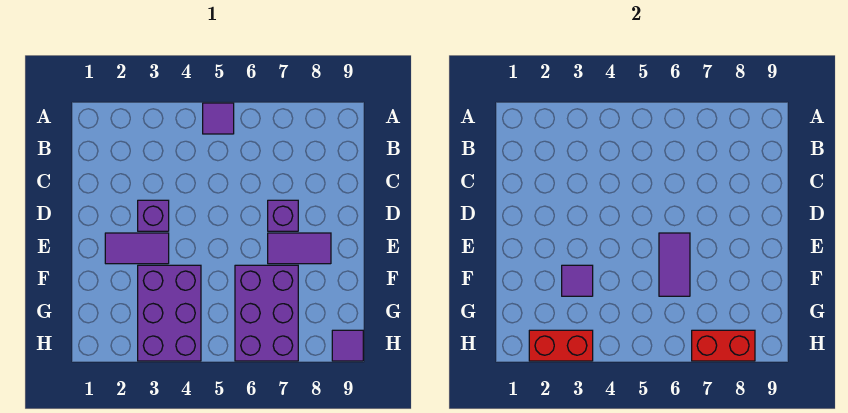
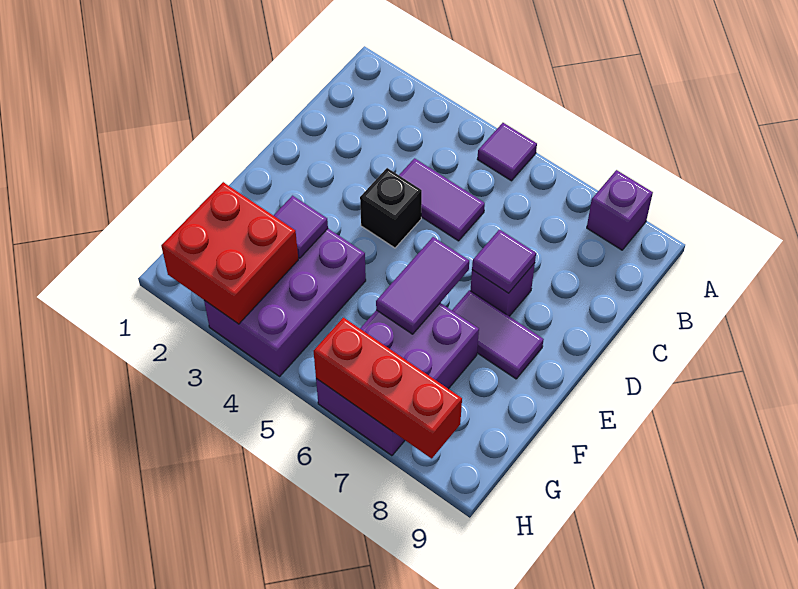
purple 1x1 brick [138,200,169,231] -> purple 1x1 brick moved to [587,170,653,250]
none -> black 1x1 brick [360,168,422,248]
purple 1x2 tile [105,233,169,264] -> purple 1x2 tile moved to [399,158,485,241]
red 1x2 brick [529,330,593,361] -> red 2x2 brick [161,182,298,324]
red 1x2 brick [692,330,755,361] -> red 1x3 brick [314,318,462,458]
purple 1x1 tile [332,330,363,361] -> purple 1x1 tile moved to [472,230,536,293]

